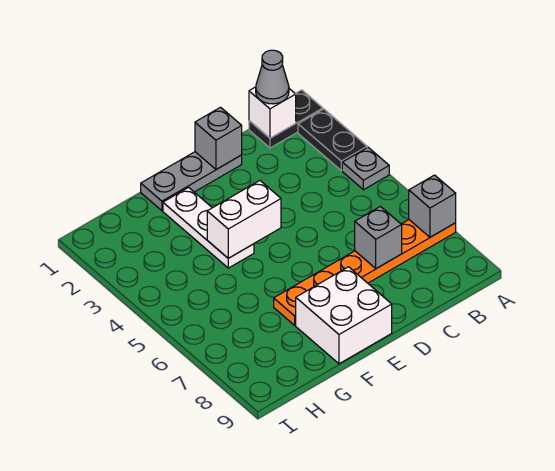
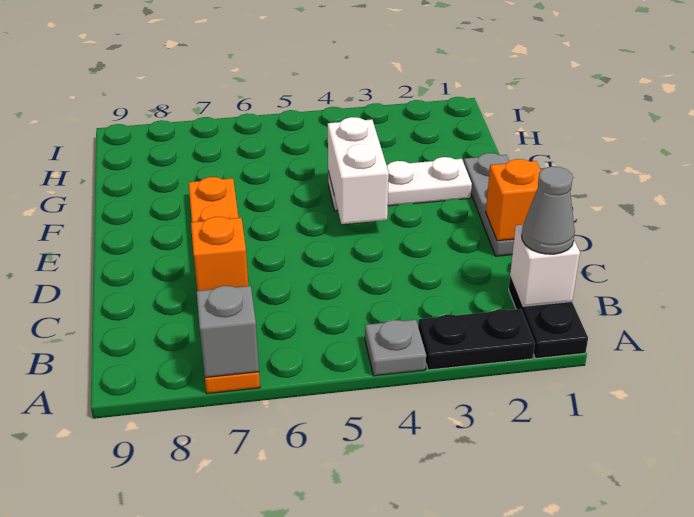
grey 1x1 brick [355,207,402,269] -> orange 1x1 brick [191,217,248,291]
grey 1x1 brick [195,107,242,169] -> orange 1x1 brick [486,159,541,241]
white 2x2 brick [296,267,392,364] -> none

